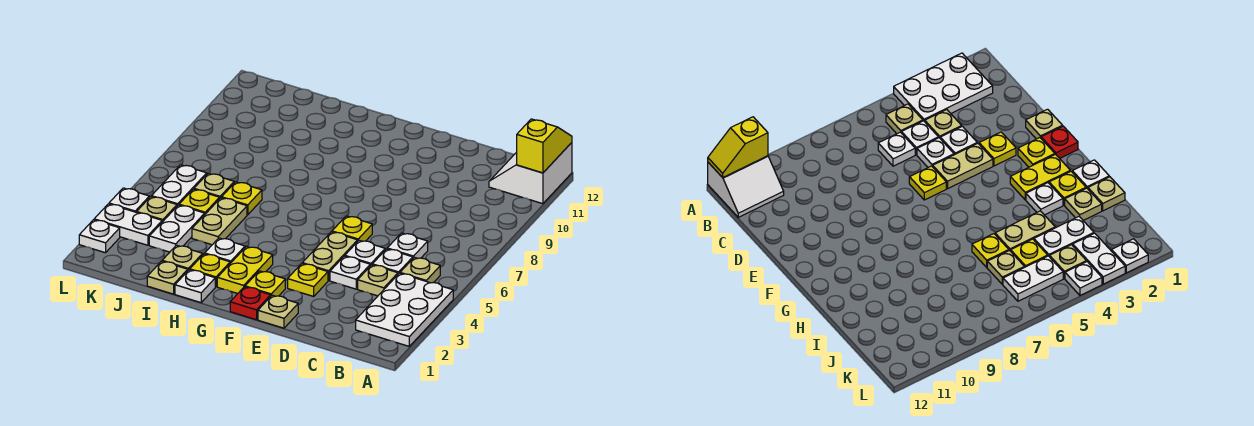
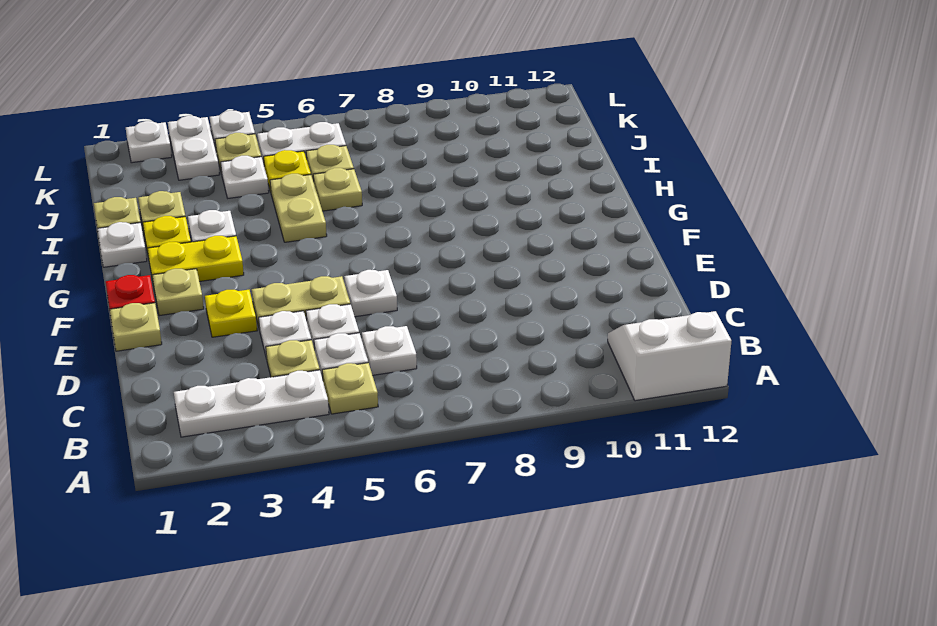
white 2x3 plate [356,273,453,346] -> white 1x3 plate [174,370,329,437]
yellow 1x2 slope [517,119,572,173] -> none
yellow 1x1 plate [332,216,372,241] -> white 1x1 plate [344,270,397,317]
yellow 1x1 plate [245,271,285,296] -> tan 1x1 plate [152,269,204,316]
tan 1x2 plate [192,198,247,245] -> tan 1x2 plate turned to [270,174,327,242]
yellow 1x1 plate [222,182,262,215] -> tan 1x1 plate [313,168,362,211]
white 1x2 plate [149,205,205,252] -> white 1x1 plate [221,156,269,198]

